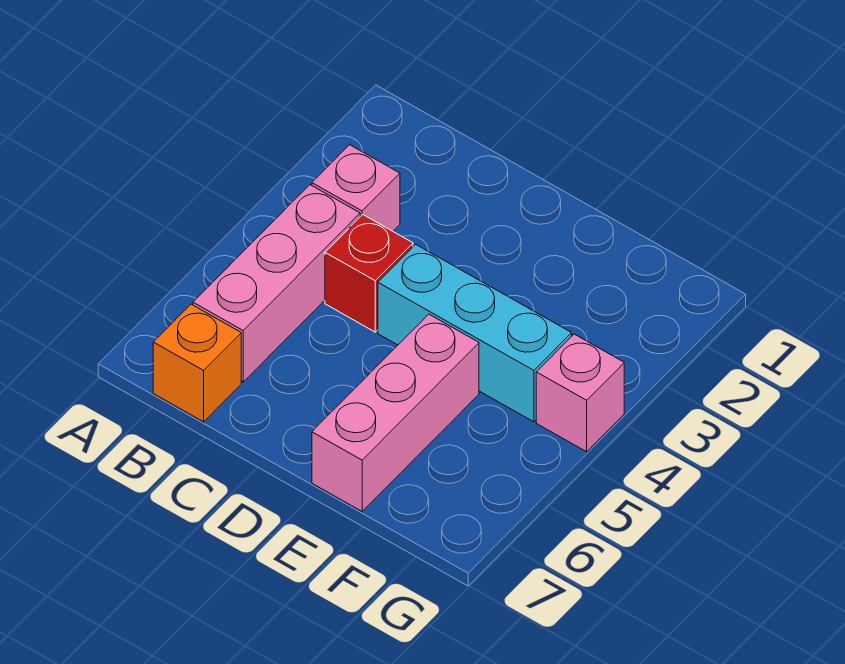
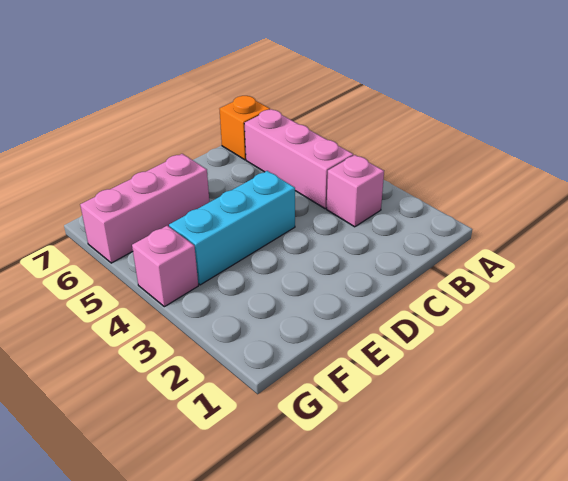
red 1x1 brick [325,215,413,332] -> none
pink 1x3 brick [312,314,479,511] -> pink 1x3 brick turned to [80,154,209,263]

